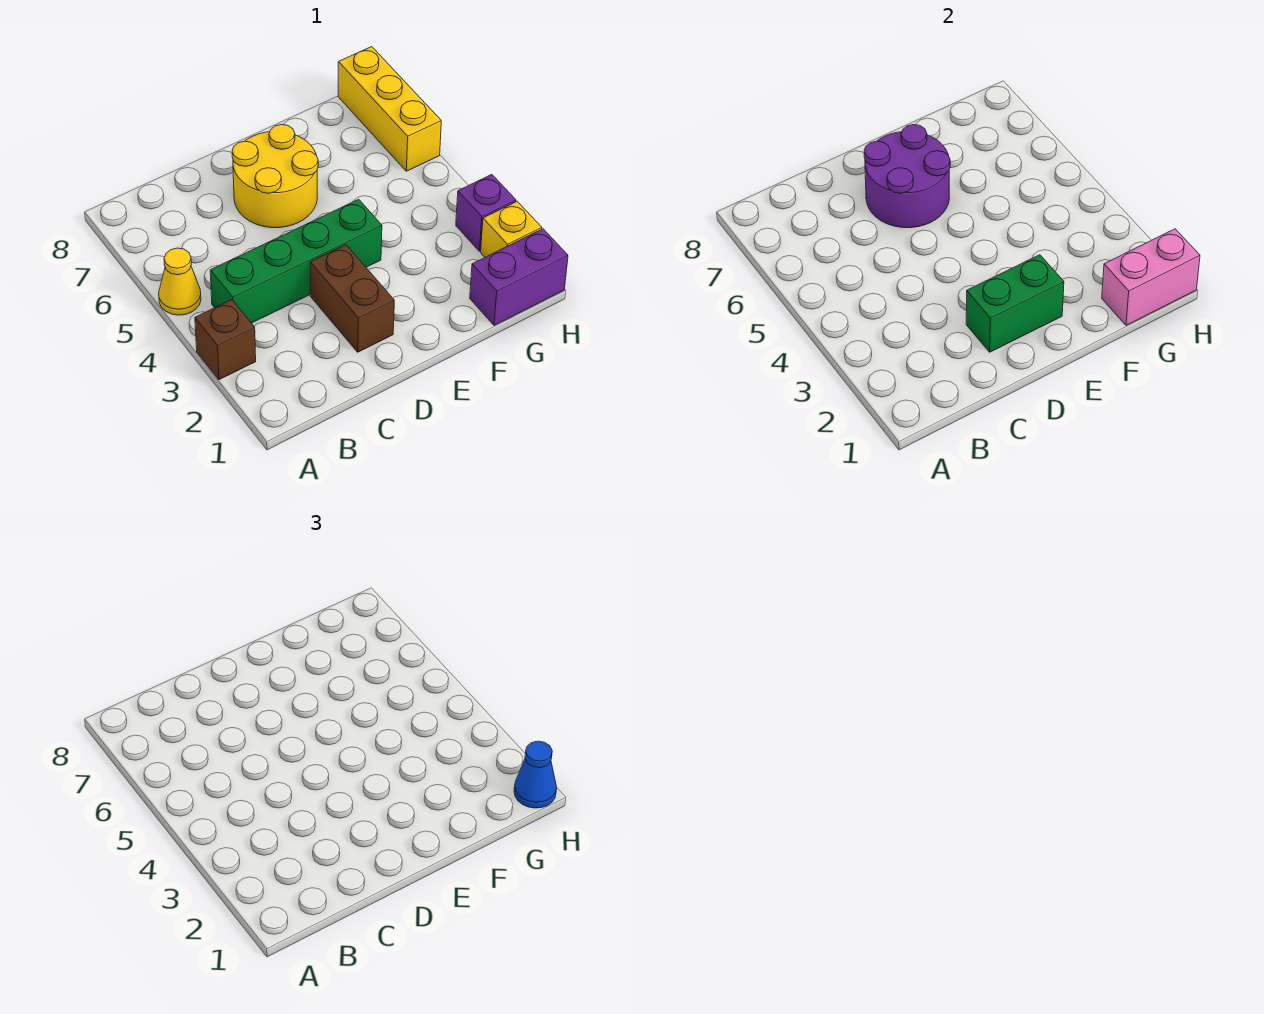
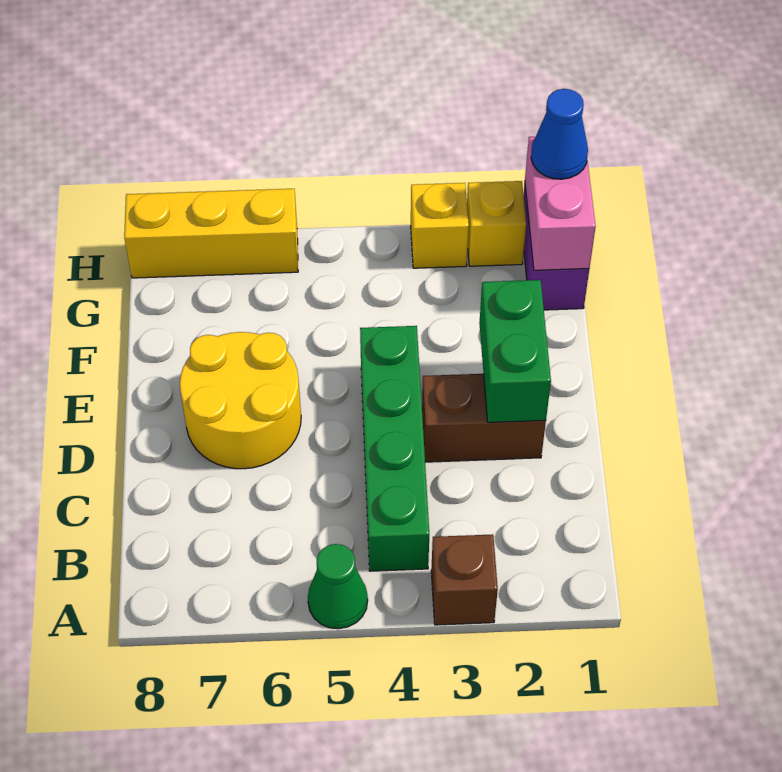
yellow 1x1 cone [159,248,201,315] -> green 1x1 cone [308,544,368,629]
purple 2x2 round brick [864,125,950,228] -> none
purple 1x1 brick [456,175,516,251] -> yellow 1x1 brick [411,183,469,268]

